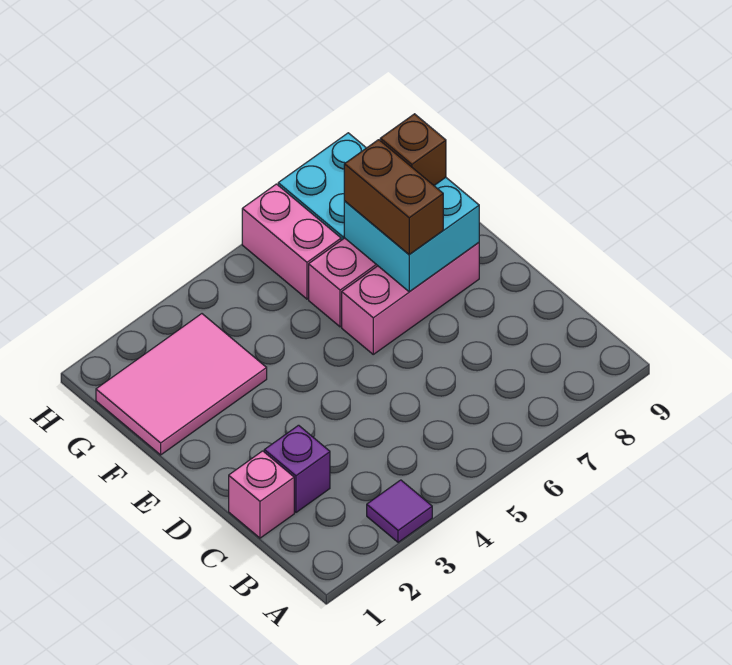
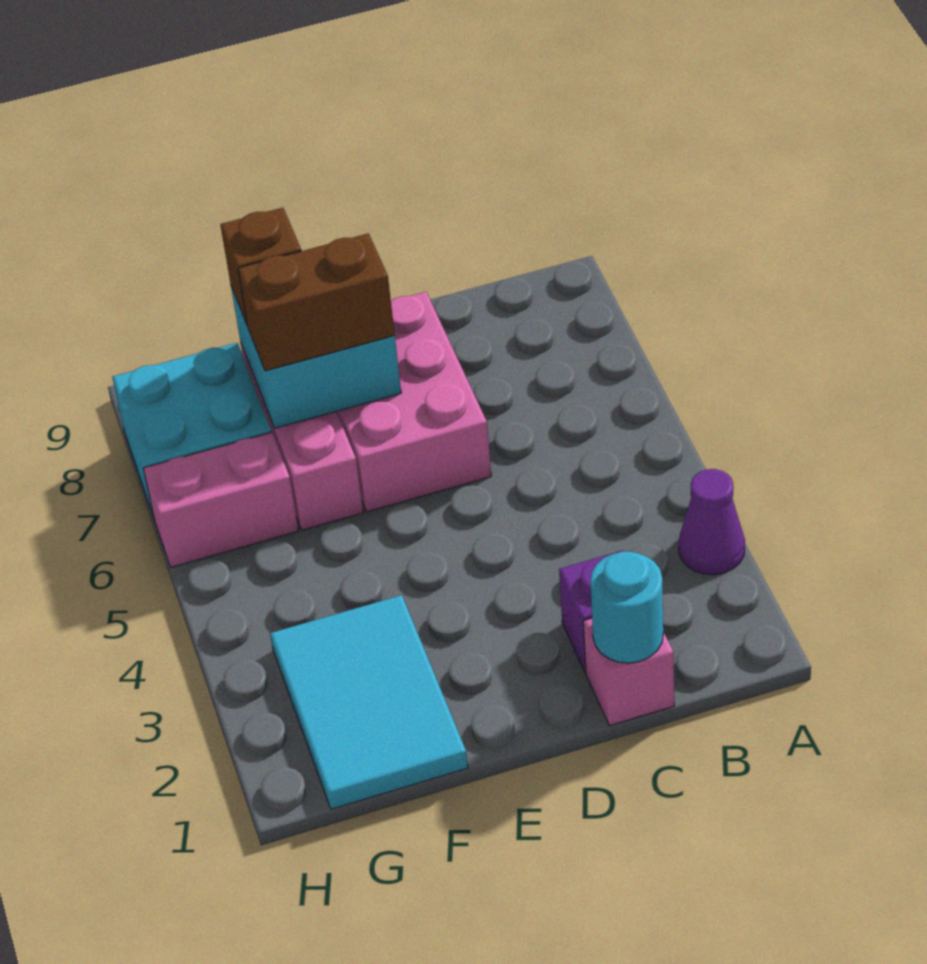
purple 1x1 tile [367,480,432,542] -> purple 1x1 cone [679,469,745,575]
none -> cyan 1x1 round brick [590,551,663,663]
pink 1x3 brick [342,243,479,354] -> pink 2x3 brick [337,292,491,512]
pink 2x3 tile [96,314,267,455] -> cyan 2x3 tile [270,595,468,809]

